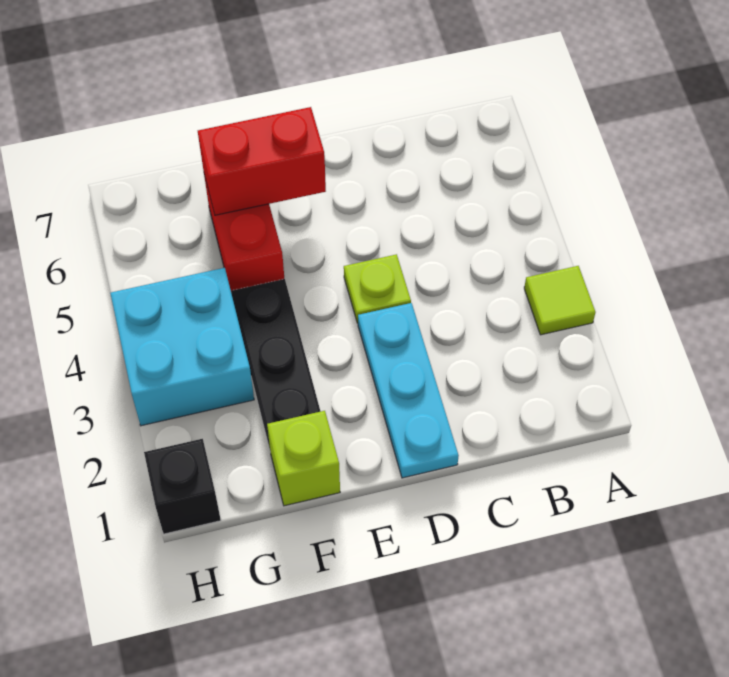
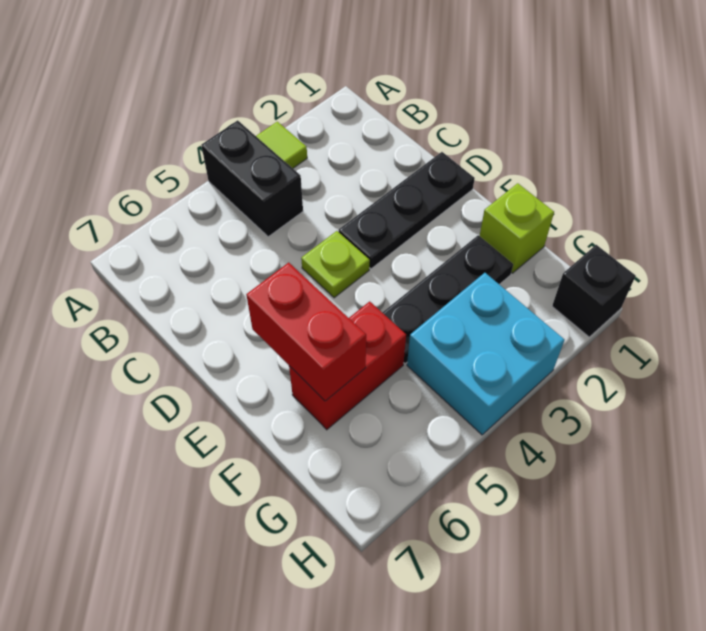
none -> black 1x2 brick [201,120,303,237]
cyan 1x3 plate [358,303,459,478] -> black 1x3 plate [339,152,475,269]

